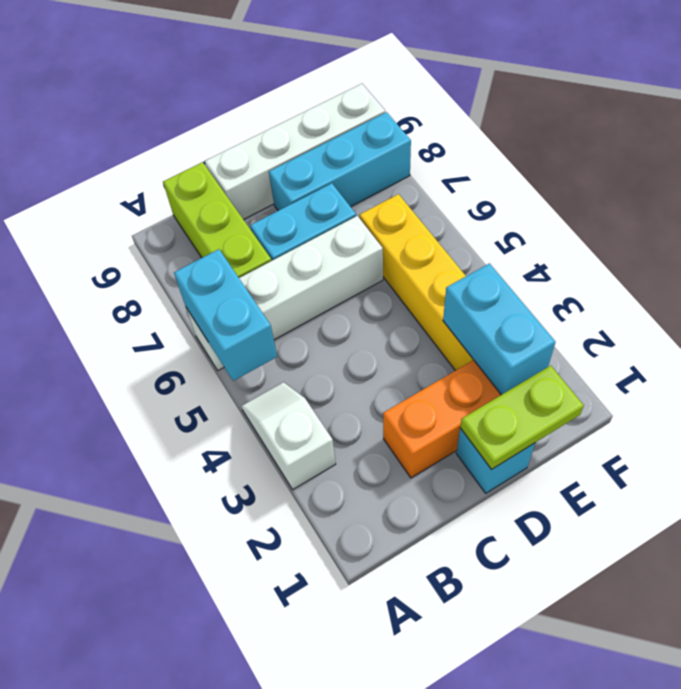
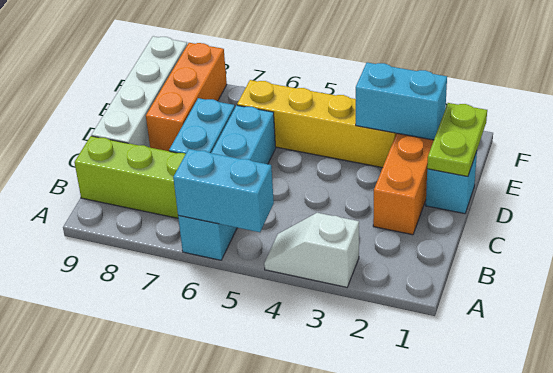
white 1x4 brick [186,216,383,370] -> cyan 1x4 brick [178,105,276,260]
cyan 1x3 brick [269,112,411,211] -> orange 1x3 brick [146,43,227,151]

